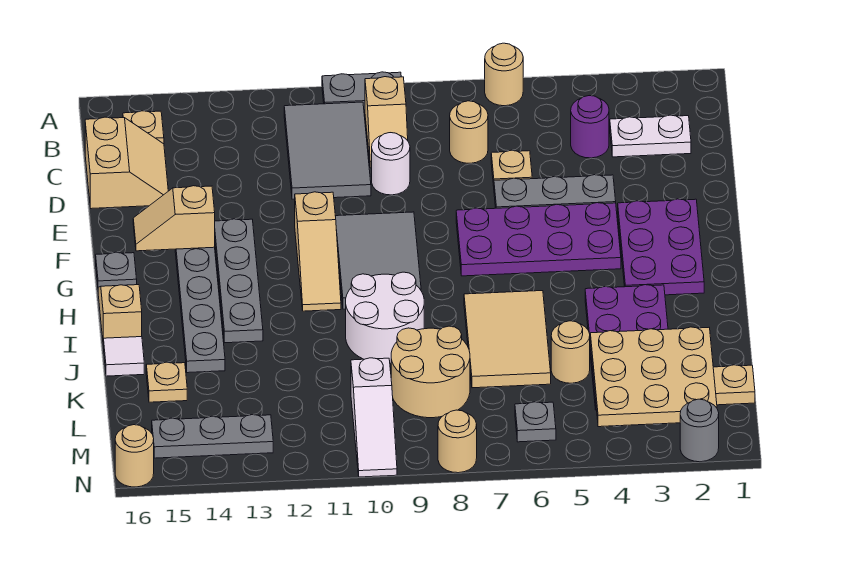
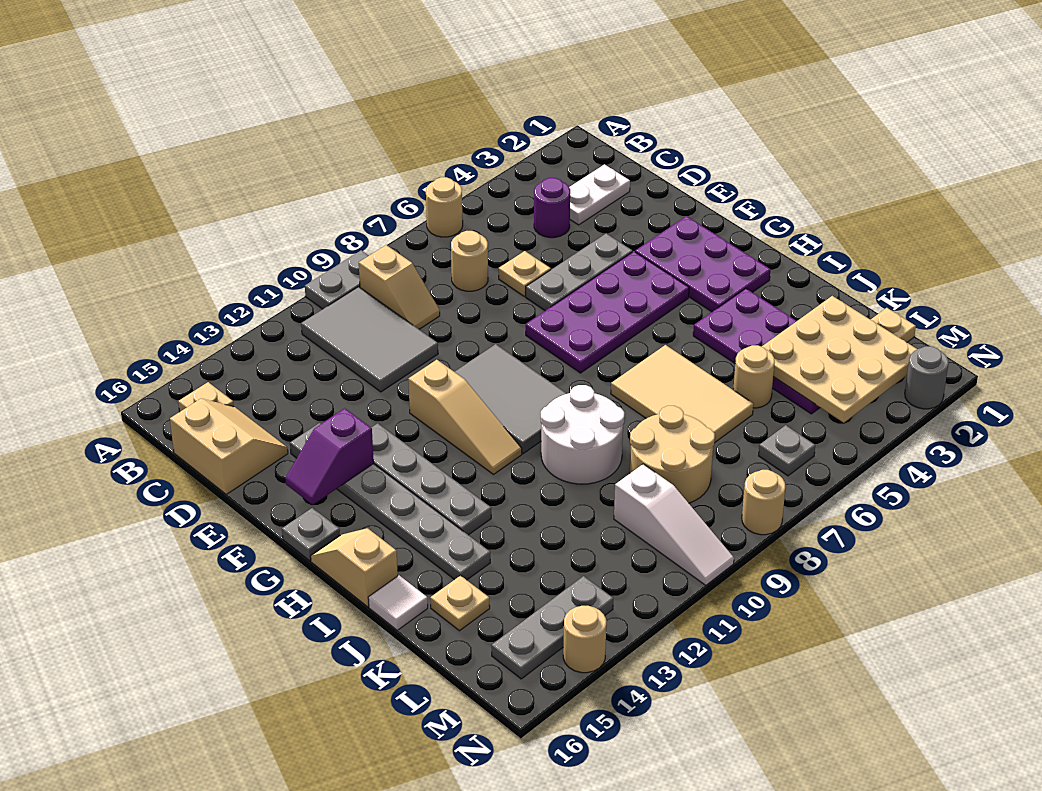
white 1x1 round brick [372,133,410,195] -> none
tan 1x2 slope [133,186,215,251] -> purple 1x2 slope [285,408,374,505]
tan 1x1 round brick [115,425,154,487] -> tan 1x1 round brick moved to [563,606,606,673]

